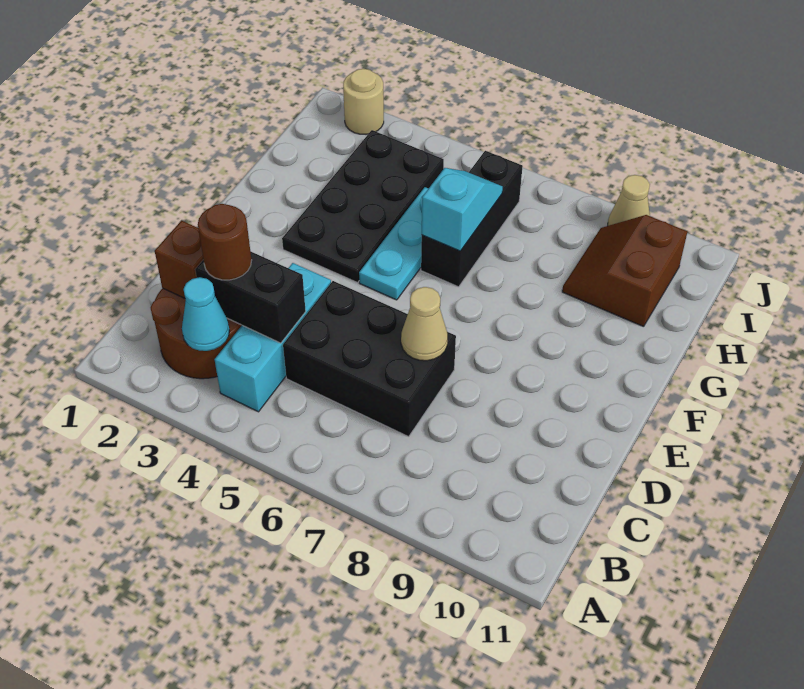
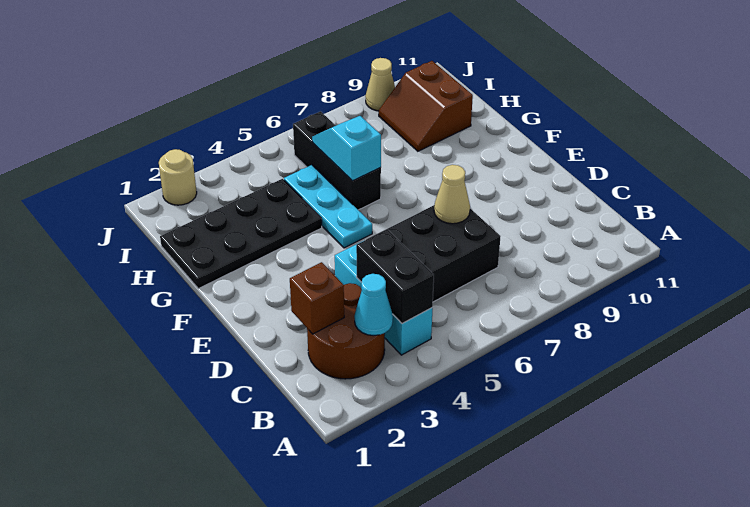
black 1x2 brick [195,251,306,343] -> black 1x2 brick turned to [356,229,434,324]
brown 1x1 round brick [198,204,252,280] -> none
black 2x4 plate [282,130,444,283] -> black 2x4 plate turned to [160,179,322,289]

